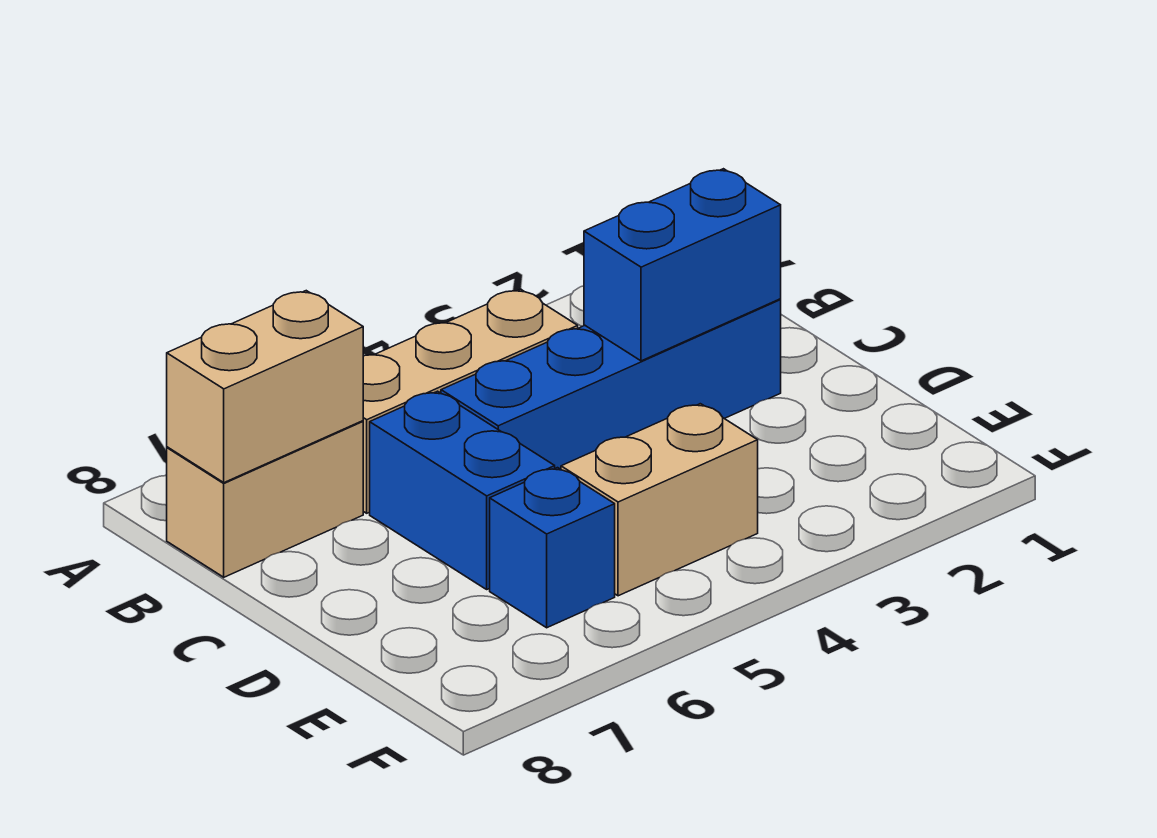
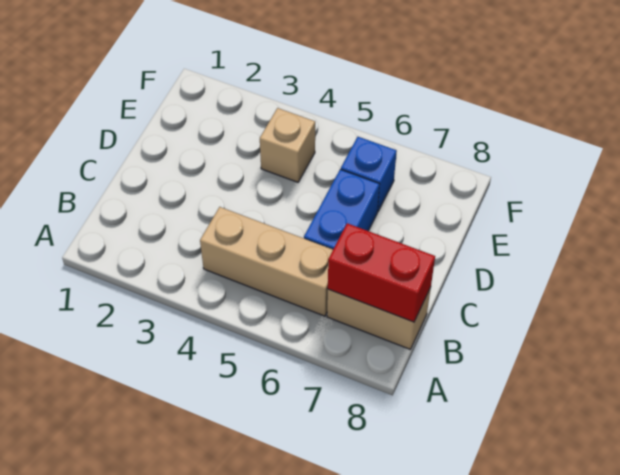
tan 1x2 brick [167,291,363,483] -> red 1x2 brick [328,223,435,322]
blue 1x4 brick [441,299,781,469] -> none
blue 1x2 brick [584,169,781,361] -> none
tan 1x2 brick [561,404,758,596] -> tan 1x1 brick [260,108,315,182]

